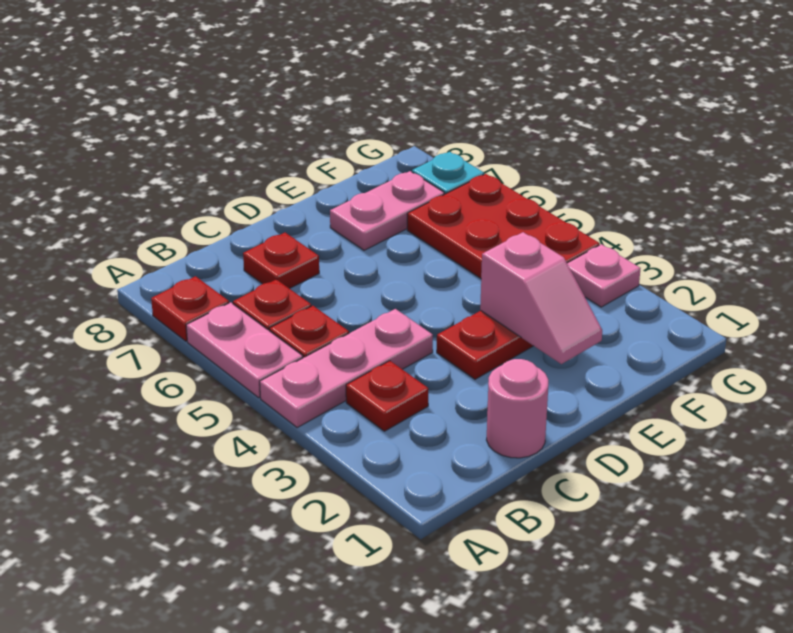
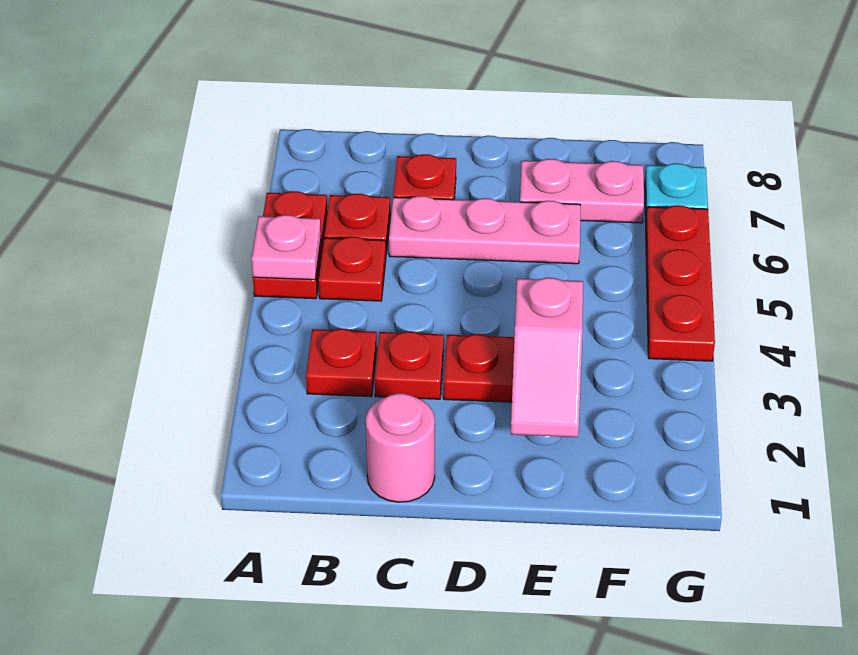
pink 1x3 plate [260,309,433,428] -> pink 1x3 plate moved to [389,196,580,264]
pink 1x2 plate [186,302,303,398] -> red 1x2 plate [253,191,328,299]
red 1x1 plate [151,276,229,341] -> red 1x1 plate moved to [375,332,444,399]
red 2x3 plate [407,174,600,278] -> red 1x3 plate [646,205,715,361]
pink 1x1 plate [567,244,641,307] -> pink 1x1 plate moved to [251,215,321,280]

